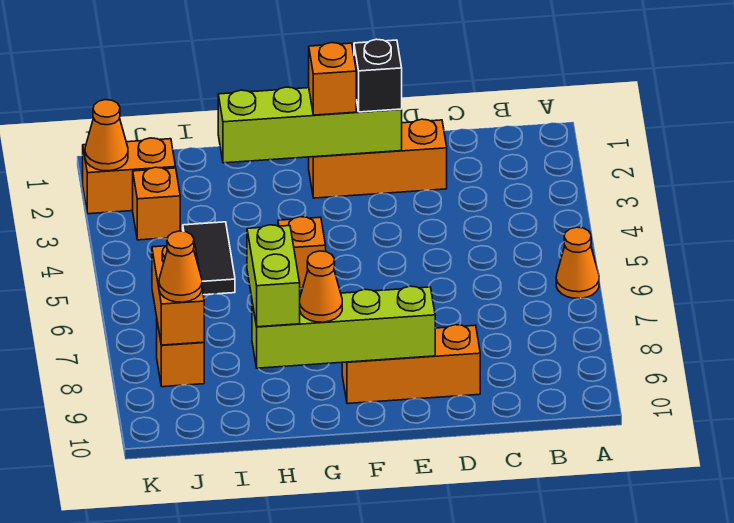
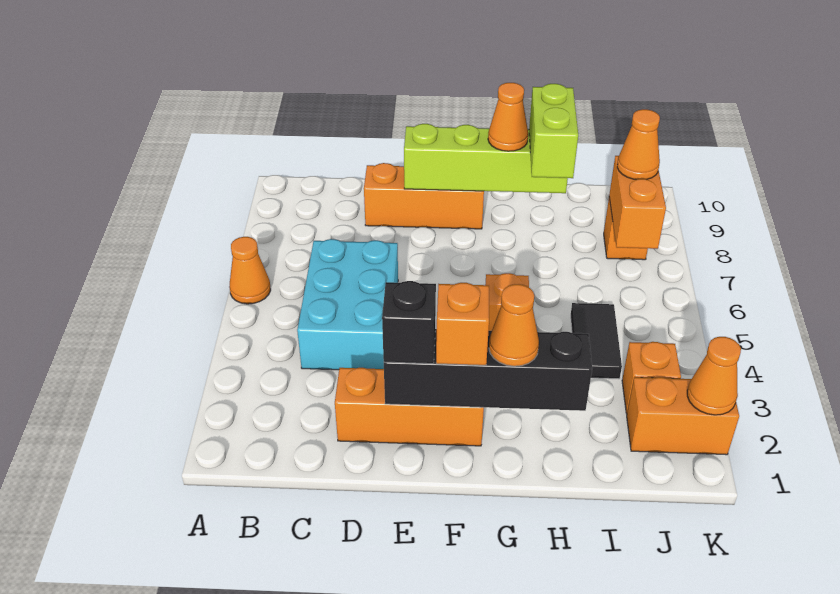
none -> cyan 2x3 brick [297,239,398,370]
lime 1x4 brick [218,87,402,163] -> black 1x4 brick [384,329,592,411]
none -> orange 1x1 cone [489,284,539,366]

